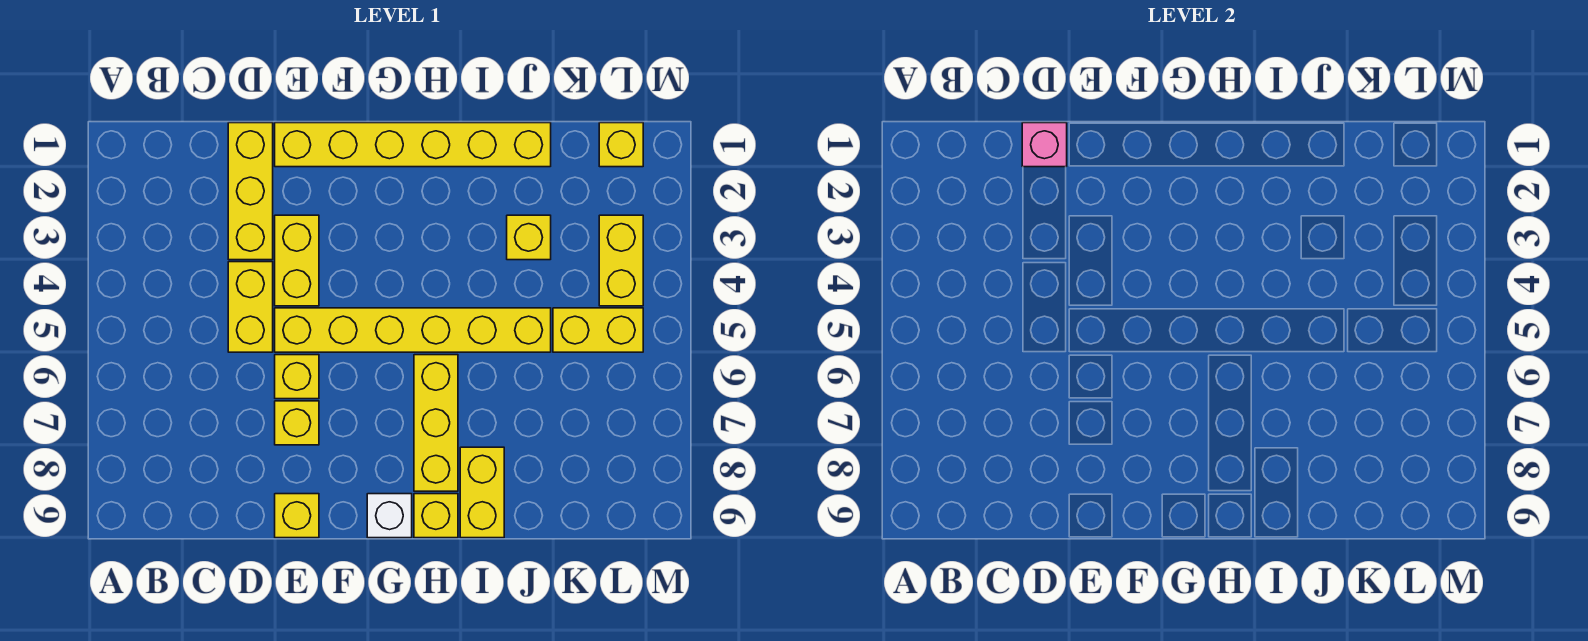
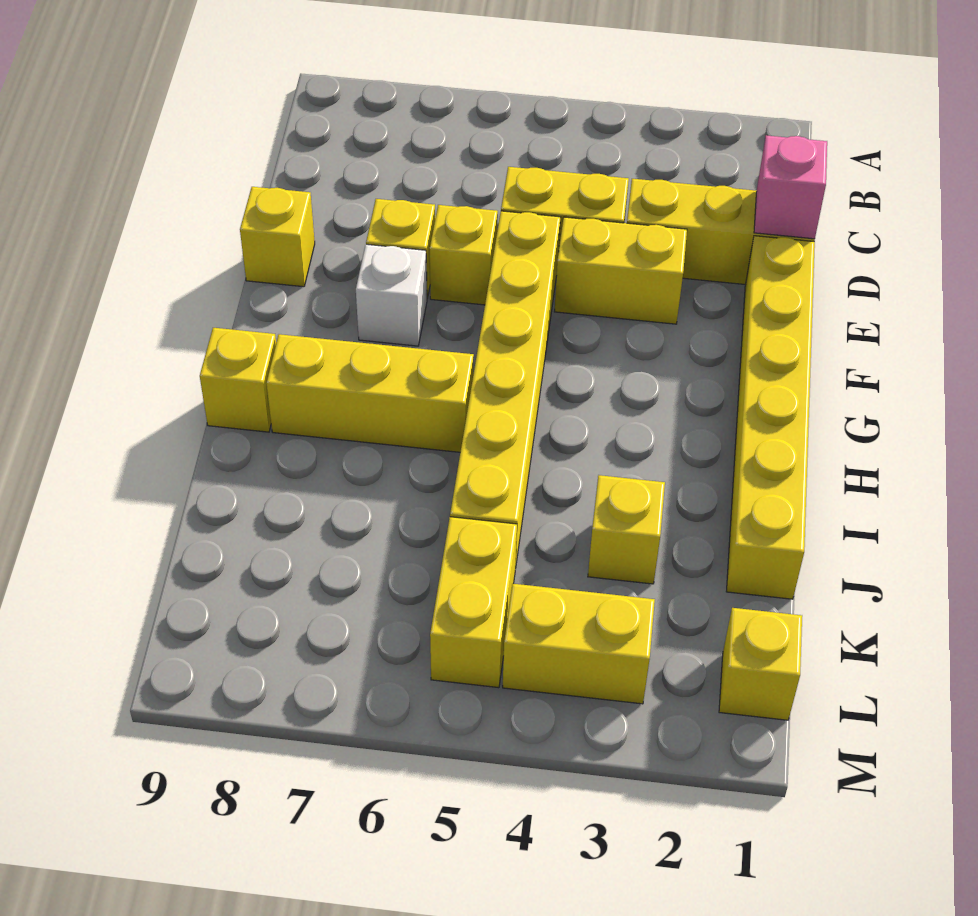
white 1x1 brick [367,494,412,538] -> white 1x1 brick moved to [356,244,427,346]
yellow 1x2 brick [460,447,504,538] -> none

